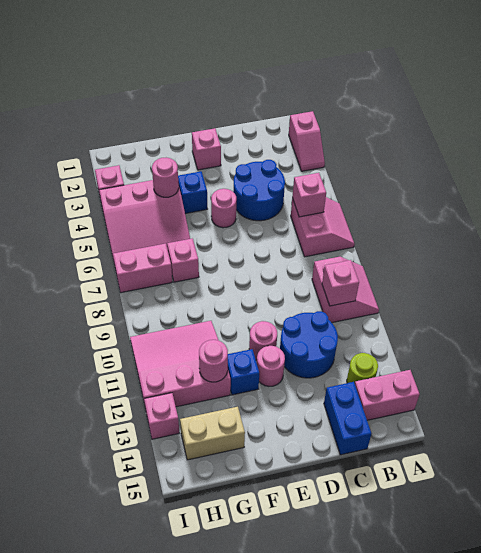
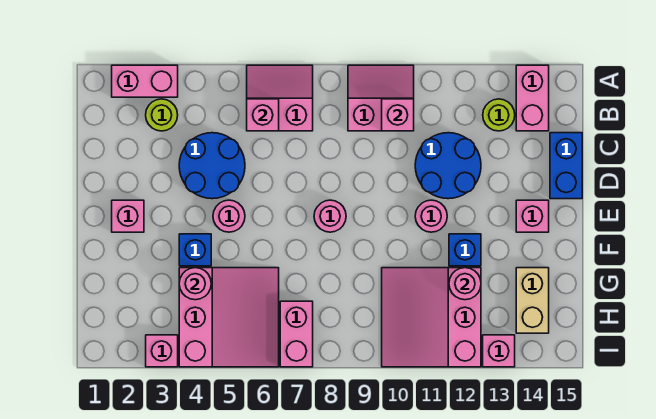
pink 1x2 slope [289,111,325,171] -> pink 1x2 brick [112,65,178,97]
none -> lime 1x1 round brick [146,99,178,131]
blue 1x2 brick [324,382,371,455] -> blue 1x2 brick turned to [550,133,582,199]
pink 1x1 round brick [257,346,285,386] -> pink 1x1 round brick moved to [314,200,346,232]
pink 1x1 brick [167,238,199,282] -> pink 1x1 brick moved to [516,200,549,232]

